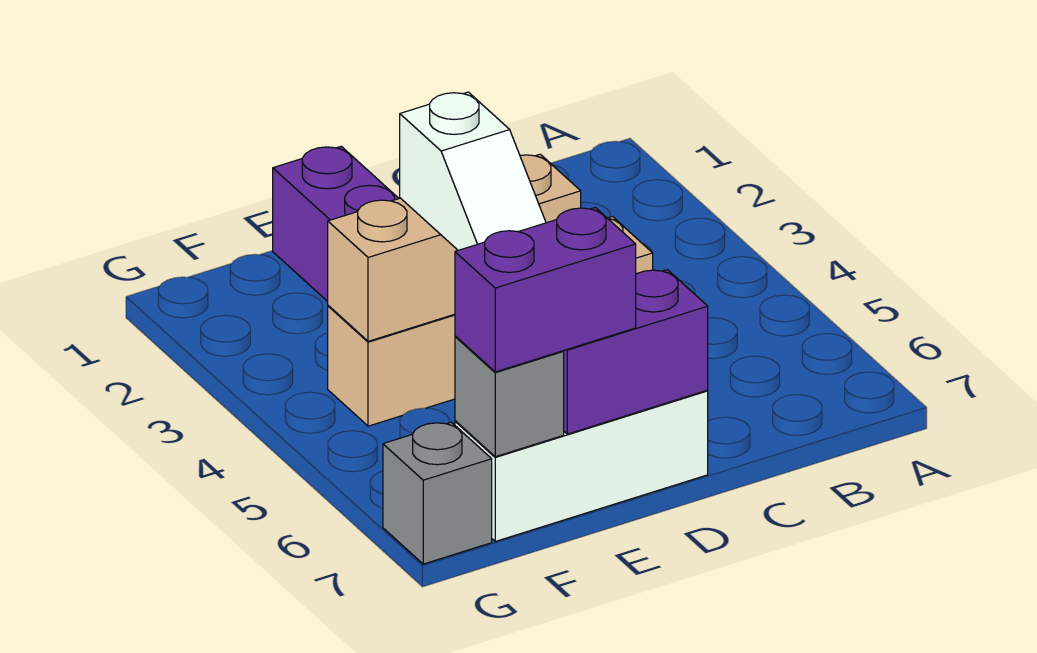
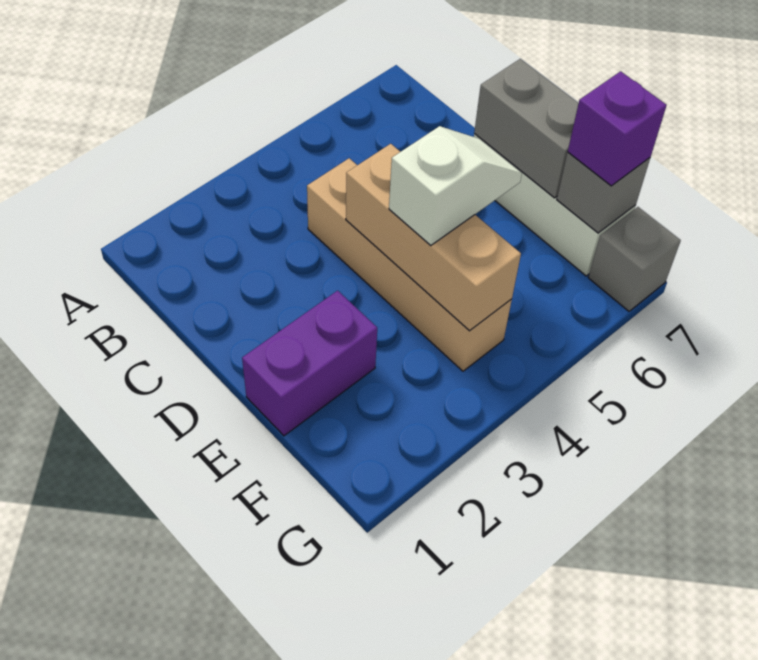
purple 1x2 brick [563,270,708,434] -> grey 1x2 brick [474,59,579,198]
purple 1x2 brick [455,207,636,372] -> purple 1x1 brick [568,71,667,186]

